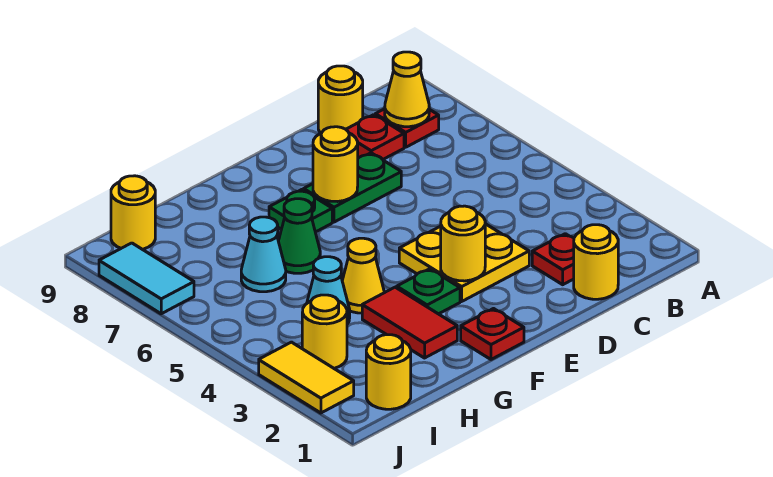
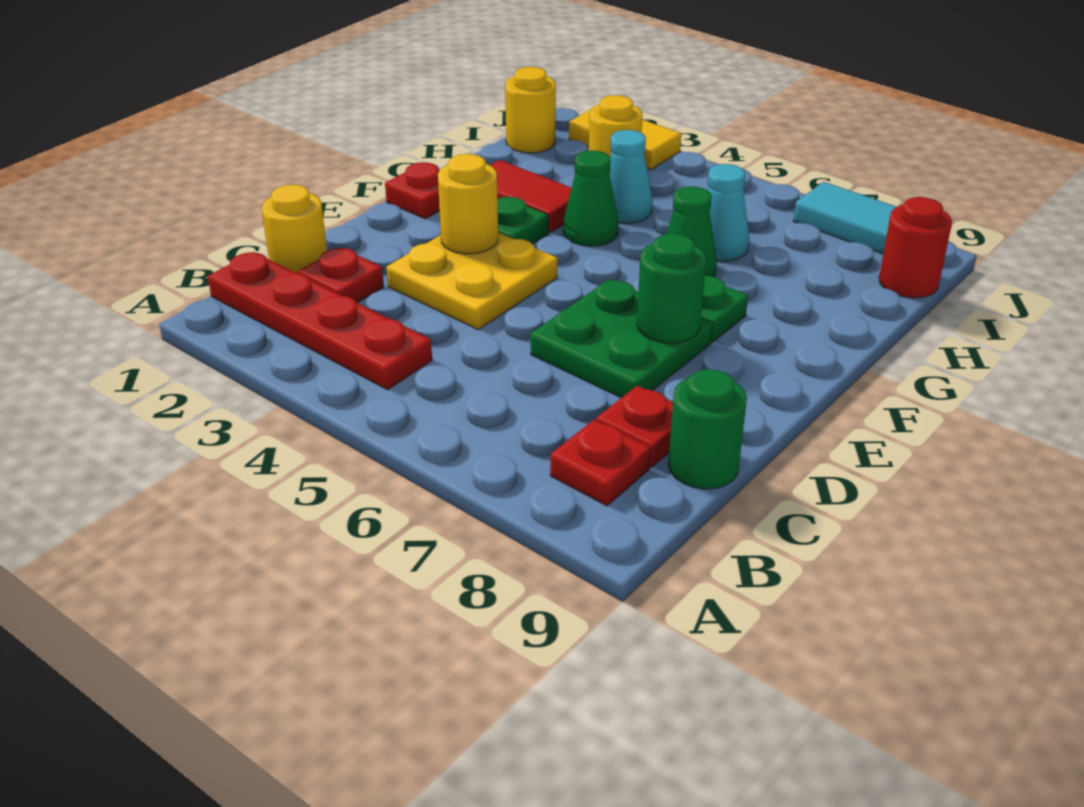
none -> red 1x4 plate [208,252,432,390]
yellow 1x1 cone [385,52,429,127] -> none
yellow 1x1 round brick [318,66,363,133] -> green 1x1 round brick [668,369,747,489]
green 1x2 plate [304,153,401,222] -> green 2x2 plate [530,279,713,398]
yellow 1x1 round brick [313,127,358,202] -> green 1x1 round brick [637,234,706,343]
yellow 1x1 cone [342,238,384,313] -> green 1x1 cone [563,150,619,246]
yellow 1x1 round brick [111,176,155,249] -> red 1x1 round brick [879,197,952,298]

